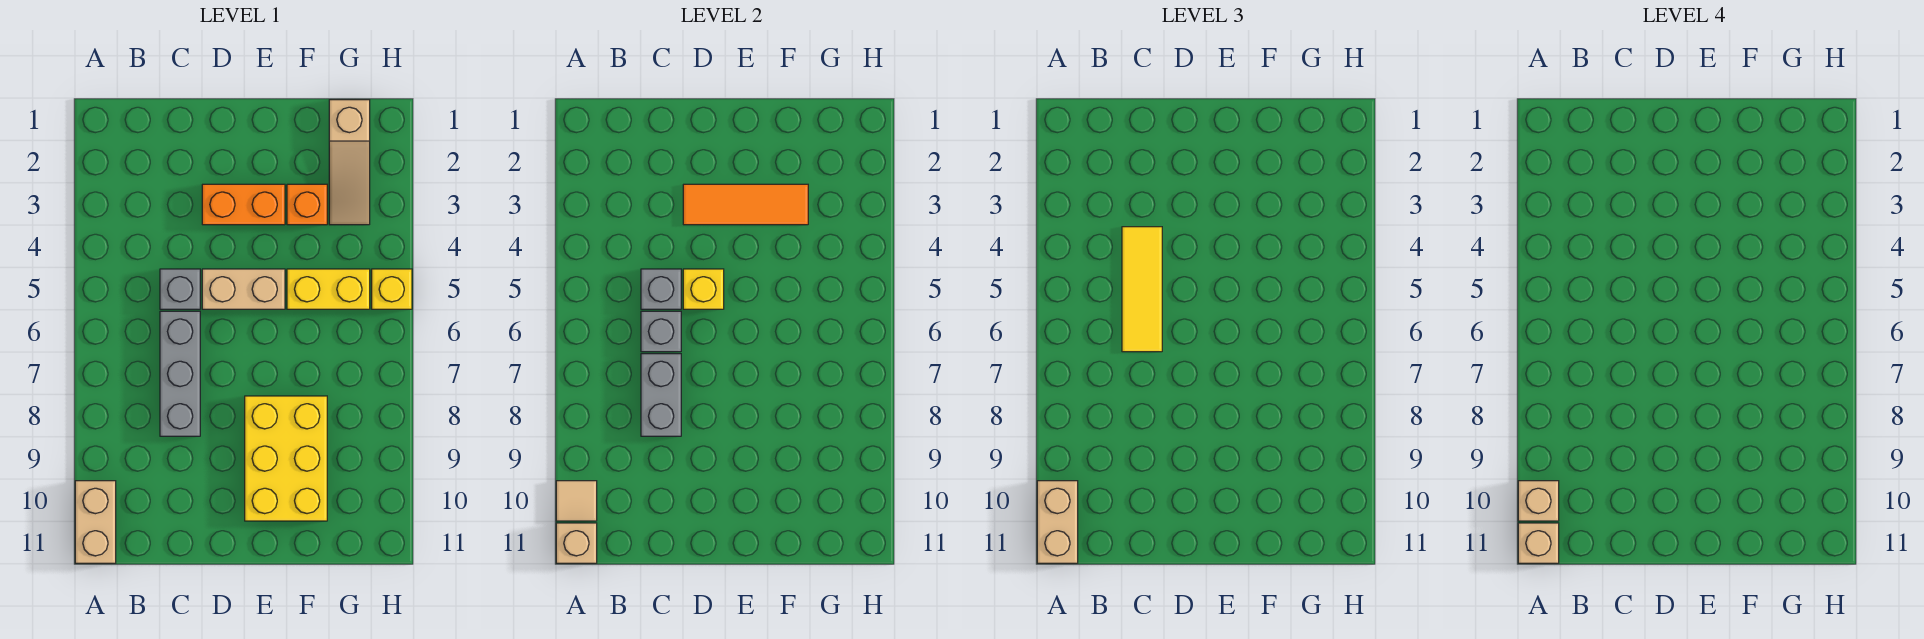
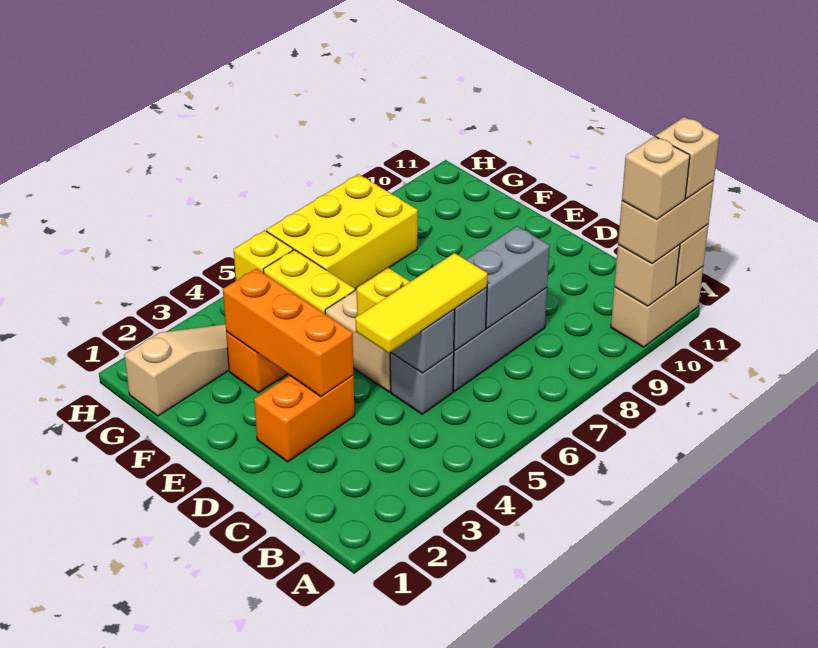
tan 1x1 tile [556,481,597,521] -> tan 1x1 brick [614,244,680,306]
orange 1x2 brick [202,184,285,225] -> orange 1x2 brick turned to [254,375,355,462]
orange 1x3 tile [683,184,808,225] -> orange 1x3 brick [223,269,354,396]
yellow 2x3 brick [245,396,327,521] -> yellow 2x3 brick moved to [266,174,418,289]

